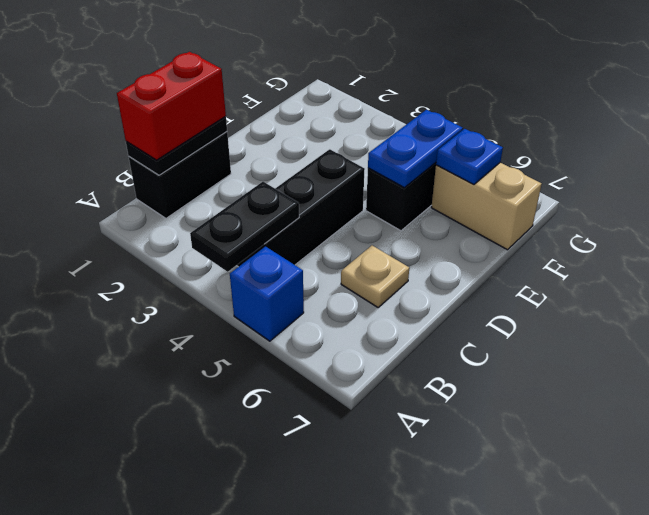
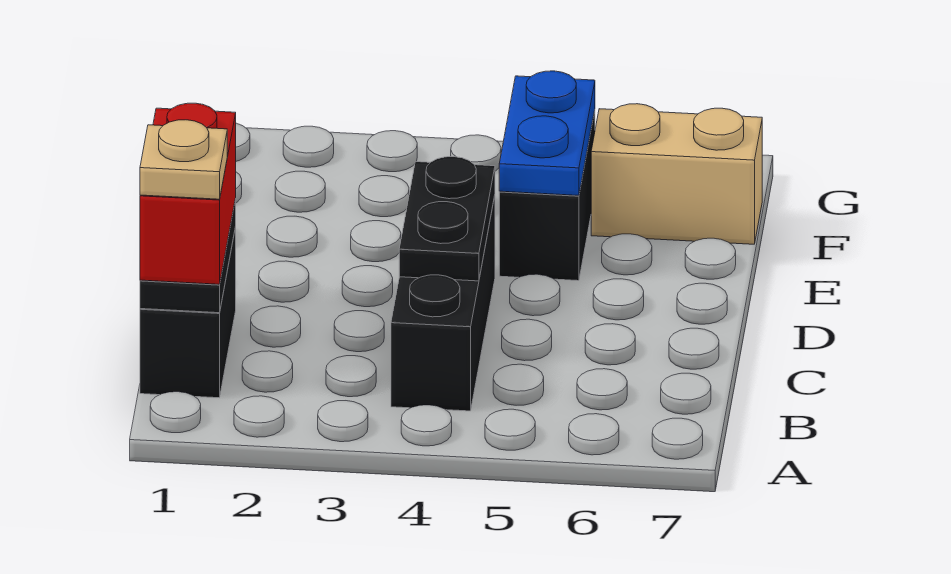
black 1x2 plate [190,182,299,272] -> black 1x2 plate moved to [399,157,495,281]
blue 1x1 brick [230,246,304,341] -> none
tan 1x1 plate [341,245,409,307] -> tan 1x1 plate moved to [140,120,227,199]
blue 1x1 plate [436,129,503,184] -> none

